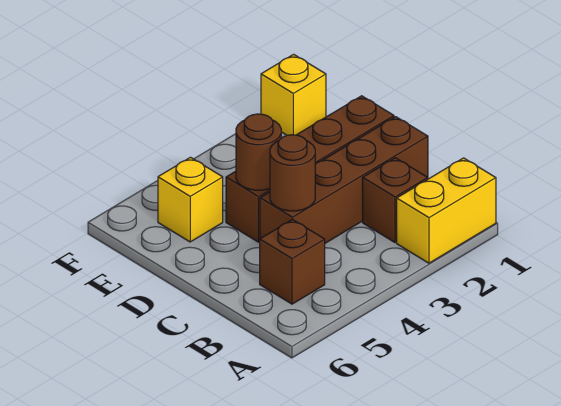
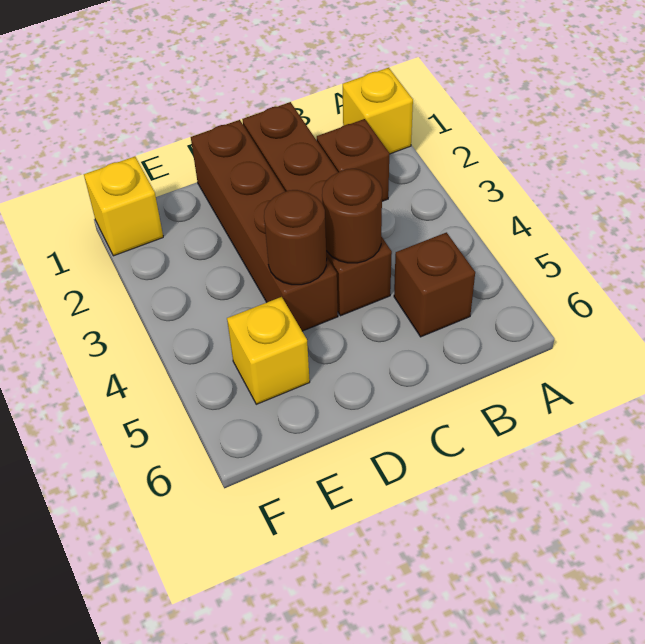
yellow 1x2 brick [397,158,496,263] -> yellow 1x1 brick [343,68,413,154]

